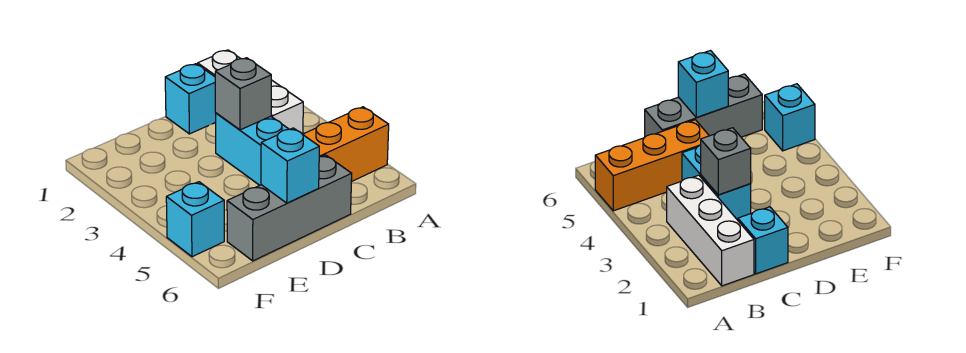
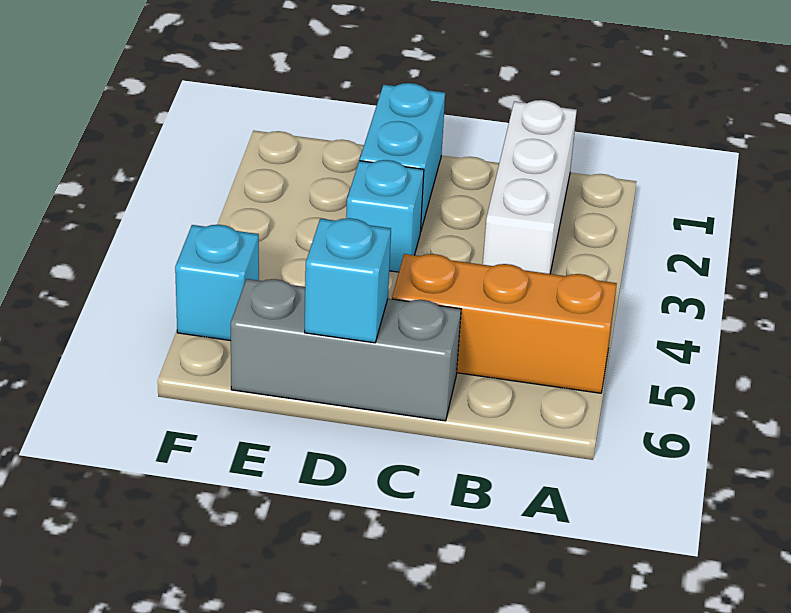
cyan 1x1 brick [165,64,216,134] -> cyan 1x1 brick moved to [346,160,424,272]
cyan 1x2 brick [216,113,288,185] -> cyan 1x2 brick moved to [360,83,445,232]
grey 1x1 brick [215,58,271,130] -> none

